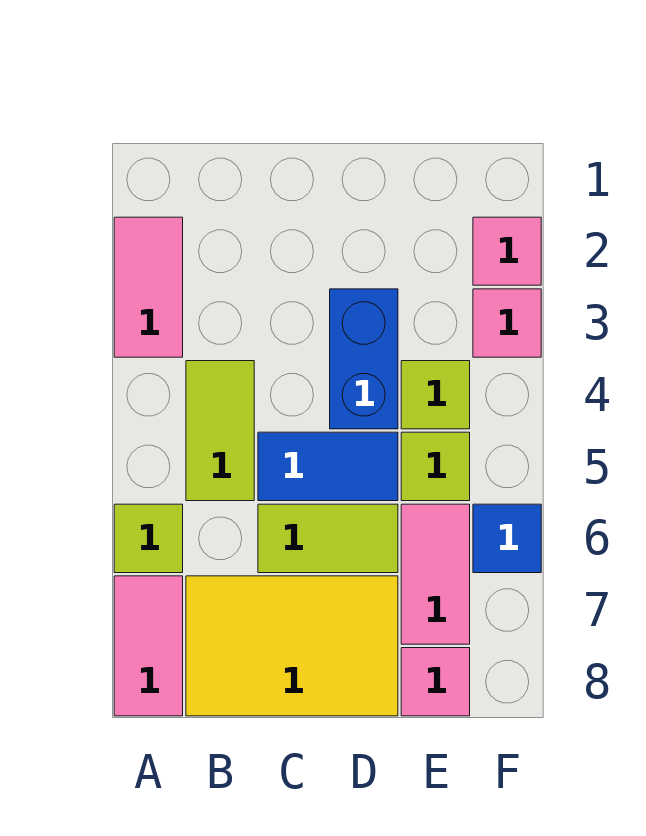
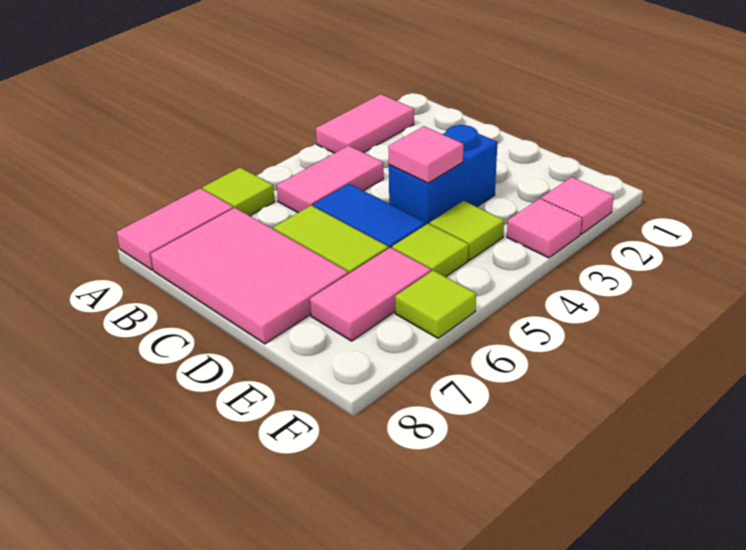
lime 1x2 tile [186,361,254,501] -> pink 1x2 tile [277,146,384,213]
yellow 2x3 tile [186,576,398,716] -> pink 2x3 tile [151,208,348,344]
pink 1x1 tile [401,648,470,716] -> pink 1x1 tile moved to [388,126,463,183]
blue 1x1 tile [473,504,541,573] -> lime 1x1 tile [395,271,476,338]

